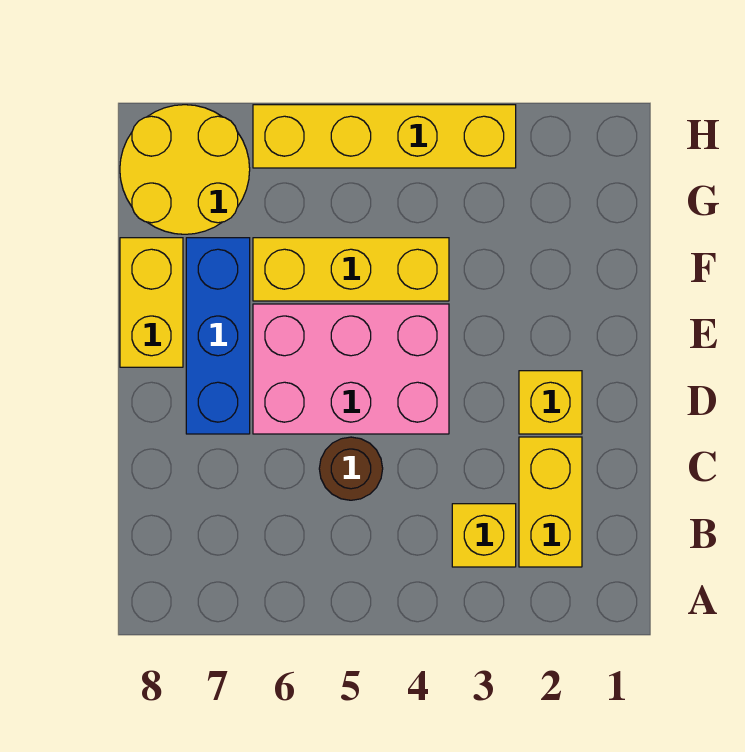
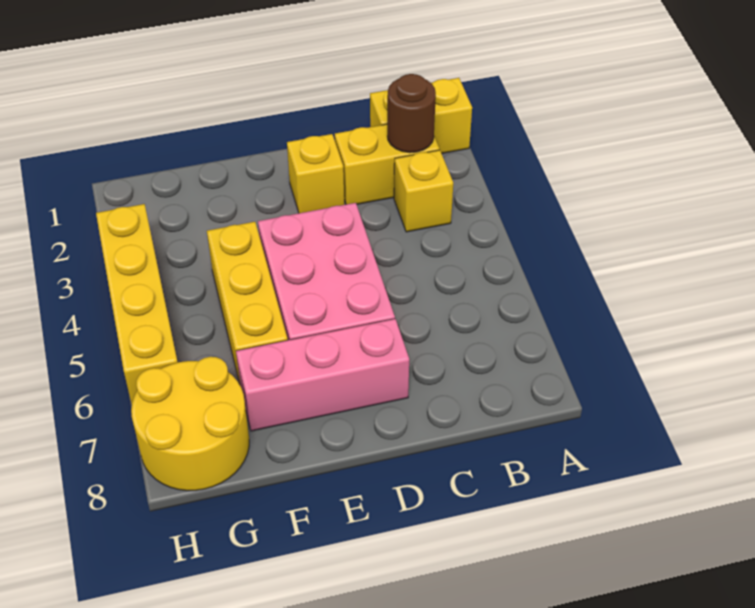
brown 1x1 round brick [319,437,383,500] -> brown 1x1 round brick moved to [387,74,436,153]
blue 1x3 brick [186,238,250,434] -> pink 1x3 brick [236,319,409,431]
yellow 1x2 brick [120,238,183,367] -> yellow 1x2 brick moved to [370,78,472,153]

